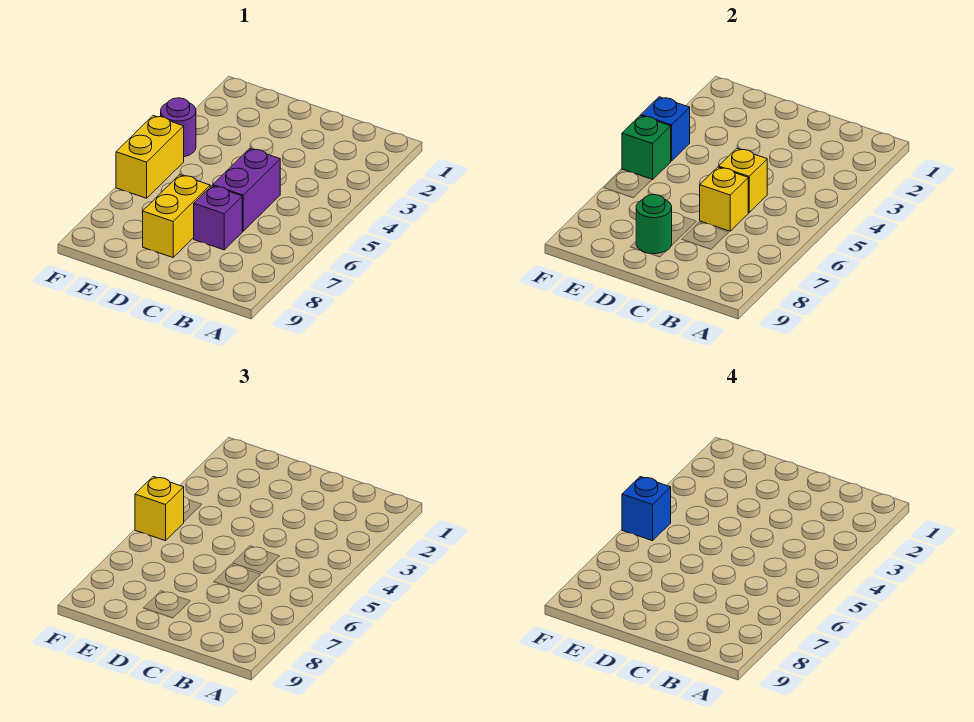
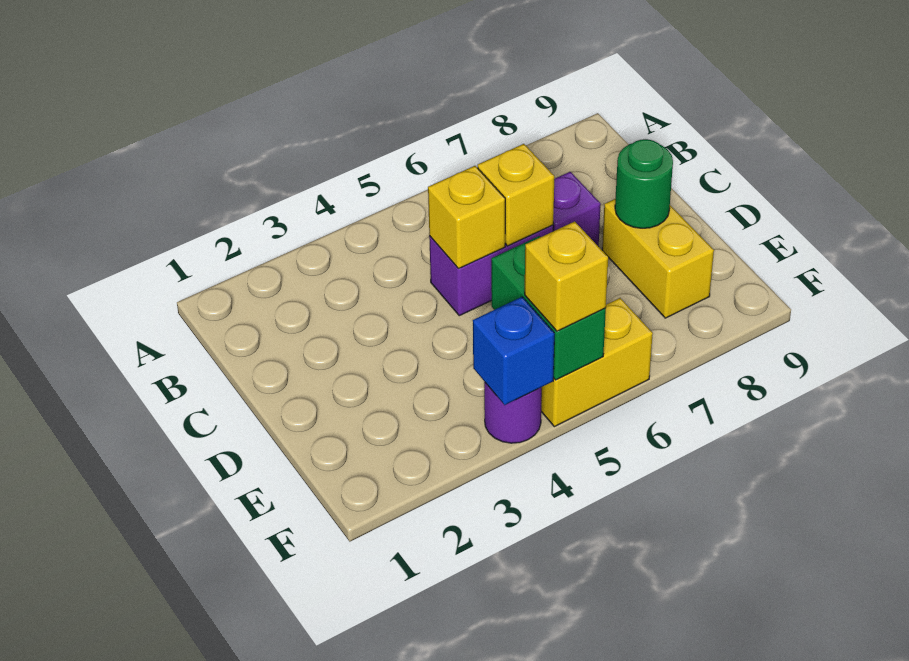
yellow 1x2 brick [143,175,210,257] -> yellow 1x2 brick turned to [602,199,714,318]
green 1x1 brick [622,116,671,180] -> green 1x2 brick [491,236,606,380]
blue 1x1 brick [622,477,671,541] -> none

